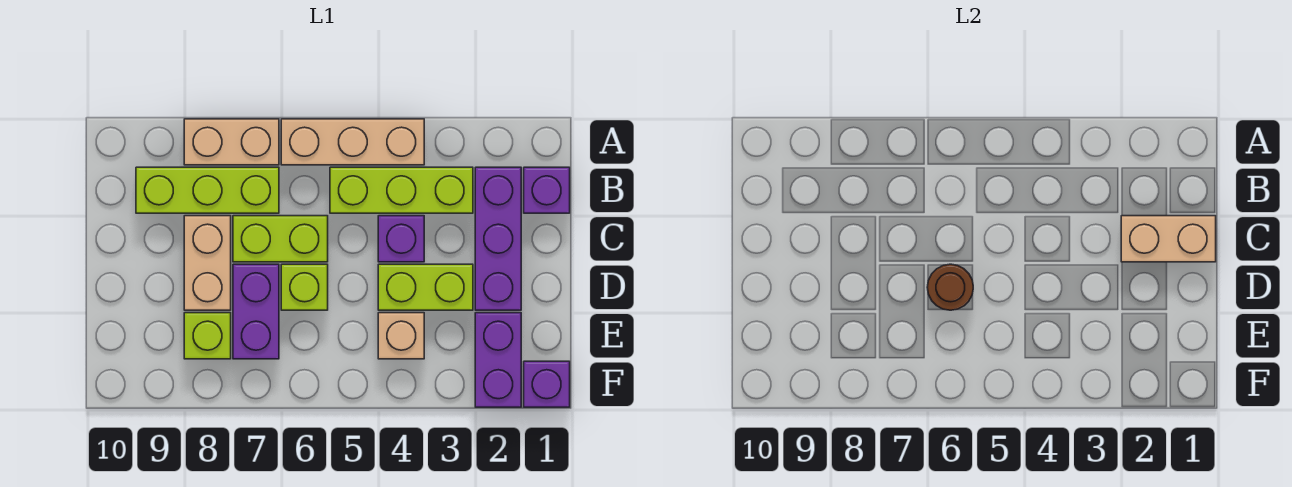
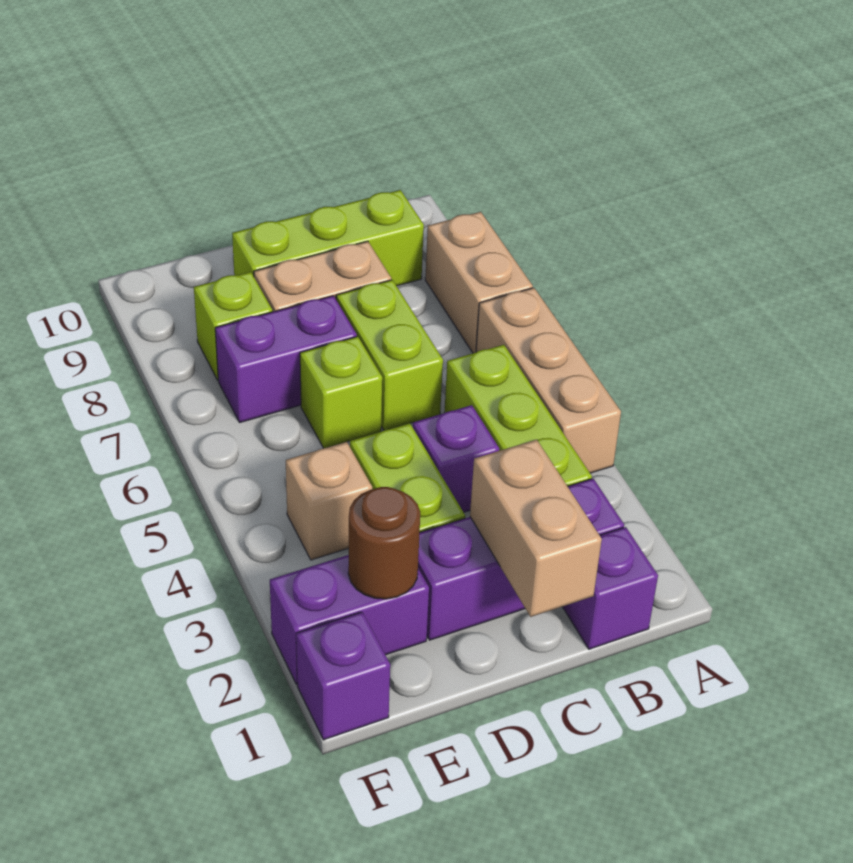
lime 1x3 brick [136,167,279,213] -> lime 1x3 brick turned to [232,190,424,286]
brown 1x1 round brick [927,264,973,310] -> brown 1x1 round brick moved to [348,487,420,599]

